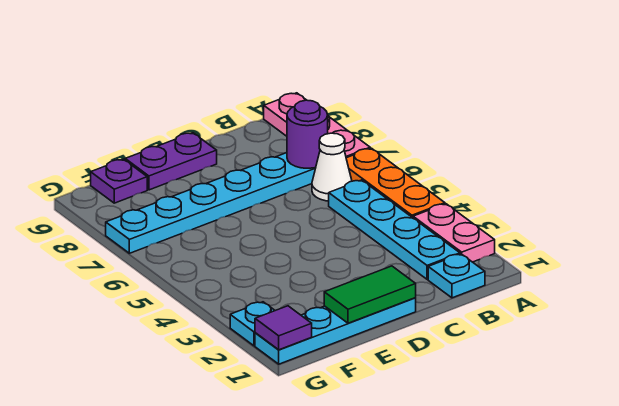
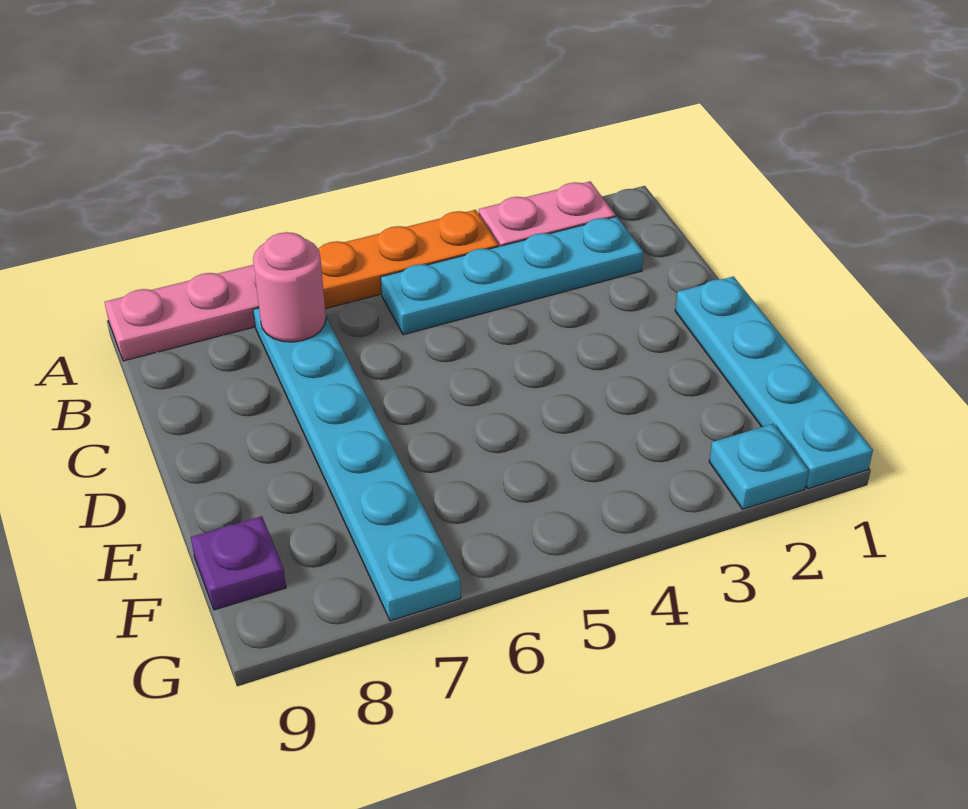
cyan 1x1 plate [428,254,485,298] -> none
white 1x1 cone [312,133,352,201] -> none
purple 1x1 round brick [287,100,328,168] -> pink 1x1 round brick [253,232,326,342]
green 1x2 tile [324,266,416,323] -> none
purple 1x2 plate [125,133,217,190] -> none
purple 1x1 tile [255,306,312,350] -> none

